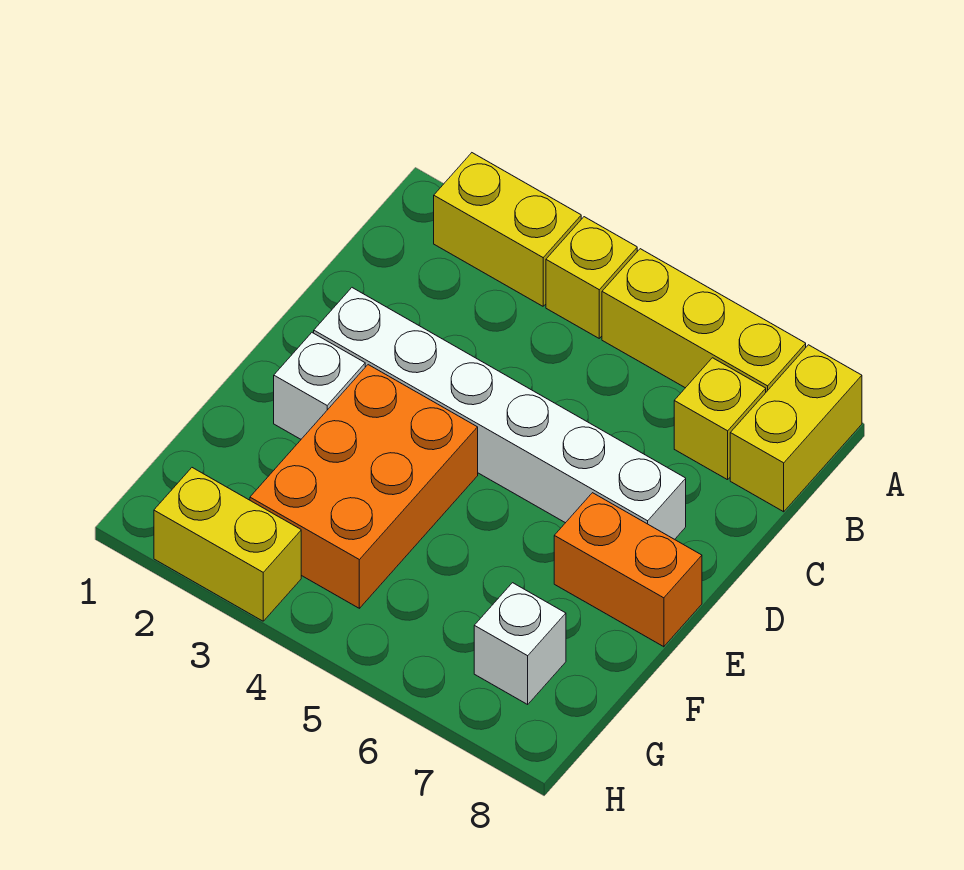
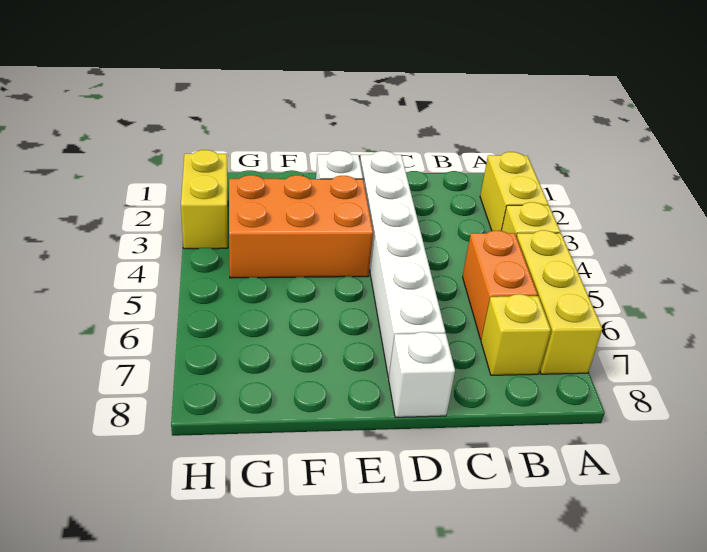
yellow 1x2 brick [730,345,862,512] -> none
orange 1x2 brick [554,493,702,647] -> orange 1x2 brick moved to [463,231,538,339]
white 1x1 brick [474,583,566,704] -> white 1x1 brick moved to [389,332,455,417]

